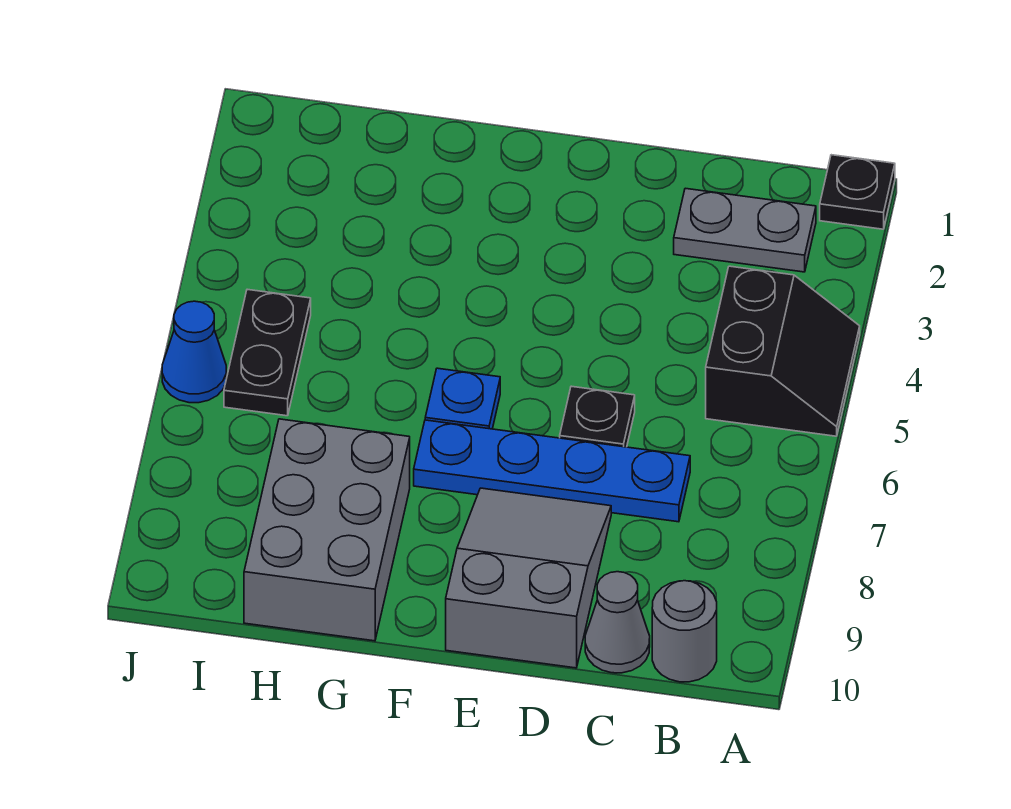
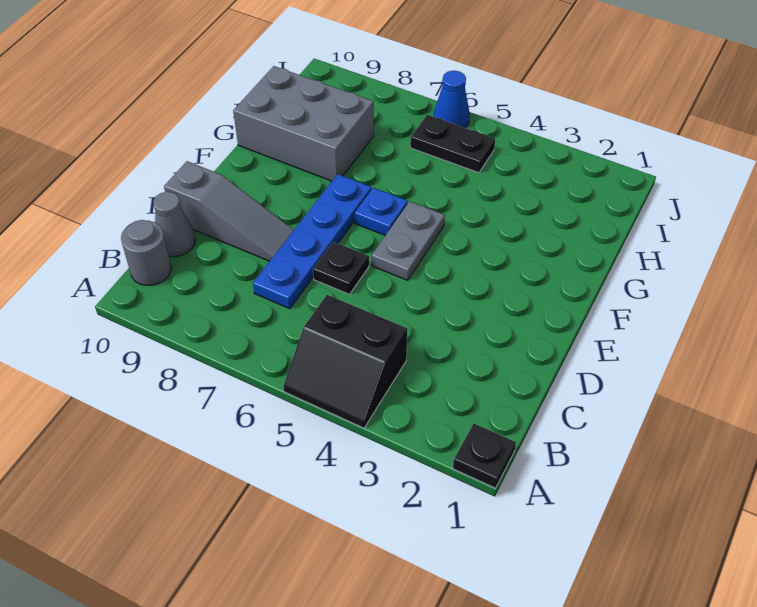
grey 1x2 plate [674,188,816,272] -> grey 1x2 plate moved to [372,201,445,280]
grey 2x3 slope [446,488,611,668] -> grey 1x3 slope [164,161,294,261]

